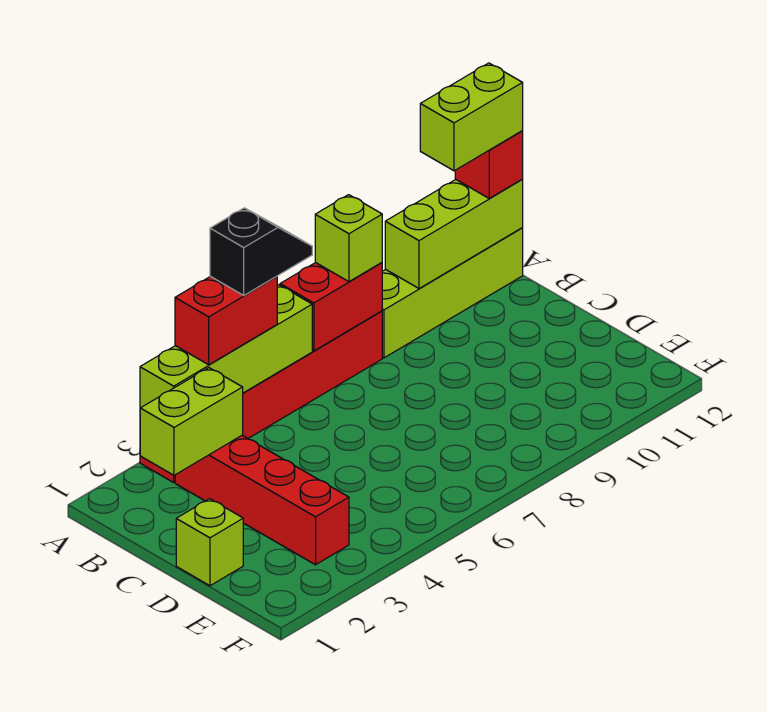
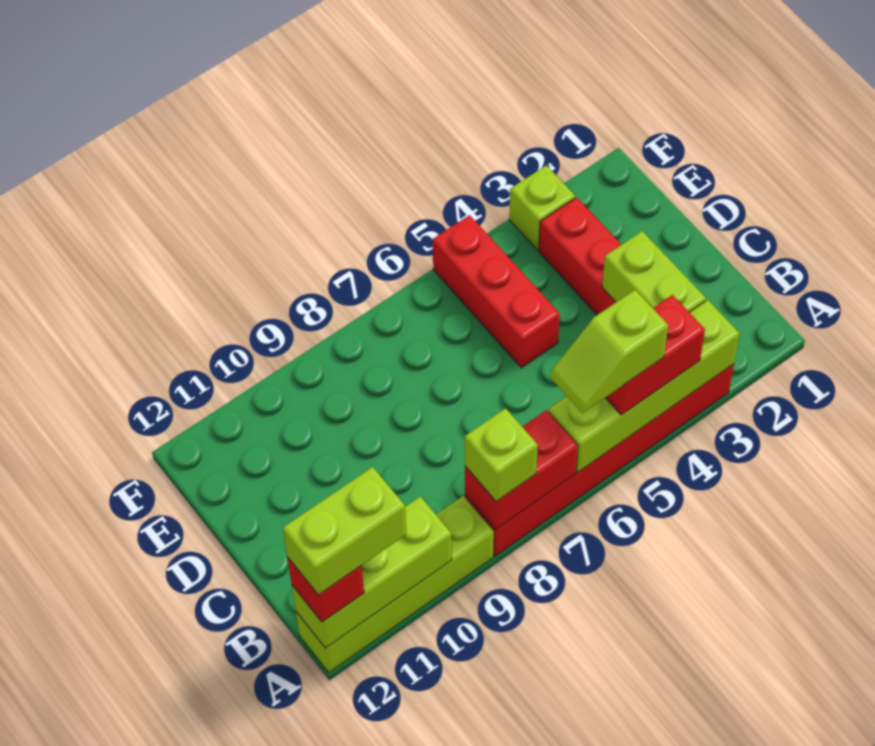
black 1x2 slope [210,208,312,295] -> lime 1x2 slope [550,290,668,413]
lime 1x2 brick [140,368,243,475] -> lime 1x2 brick turned to [602,231,706,312]
lime 1x1 brick [176,499,243,586] -> lime 1x1 brick moved to [509,165,575,250]
none -> red 1x3 brick [433,215,560,368]

